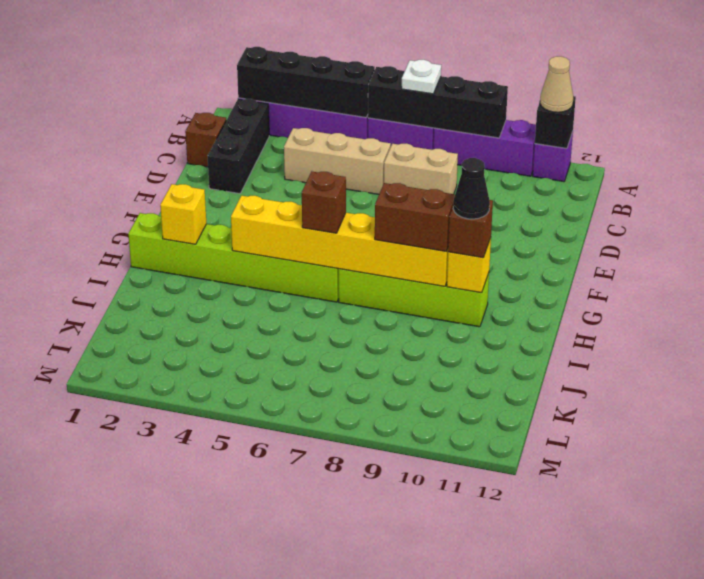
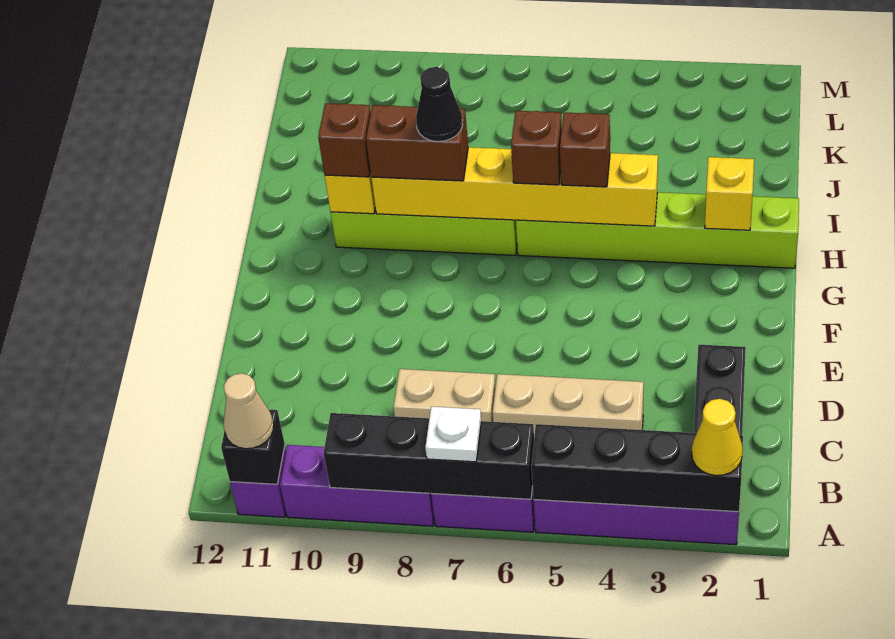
none -> yellow 1x1 cone [692,399,743,476]
brown 1x1 brick [185,113,226,167] -> brown 1x1 brick moved to [560,113,610,187]
black 1x1 cone [453,158,490,219] -> black 1x1 cone moved to [416,67,463,142]

